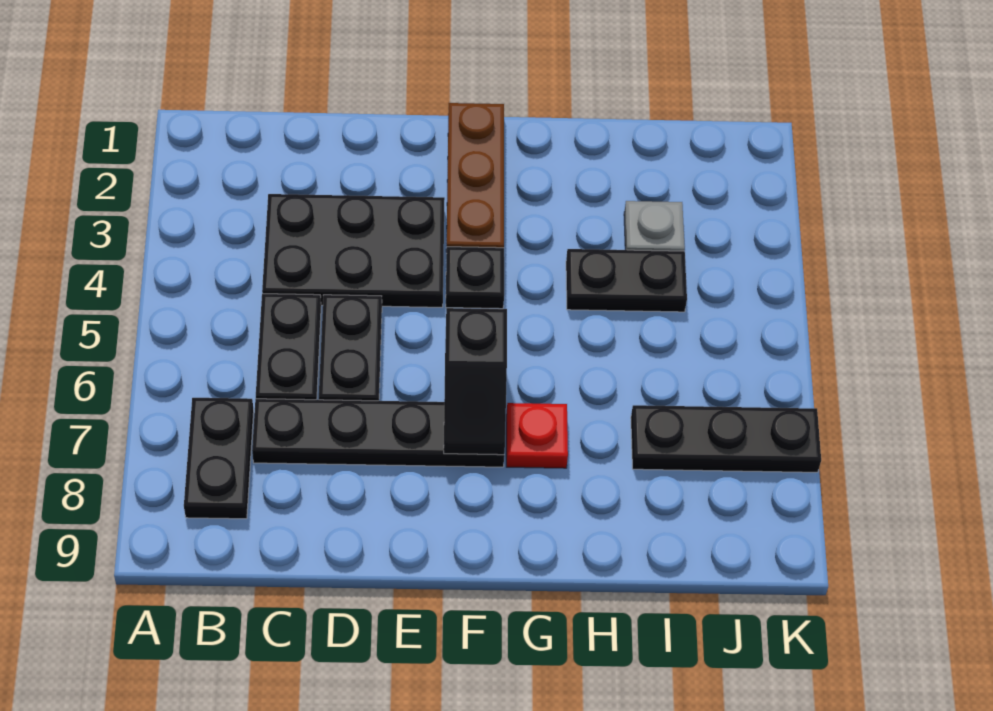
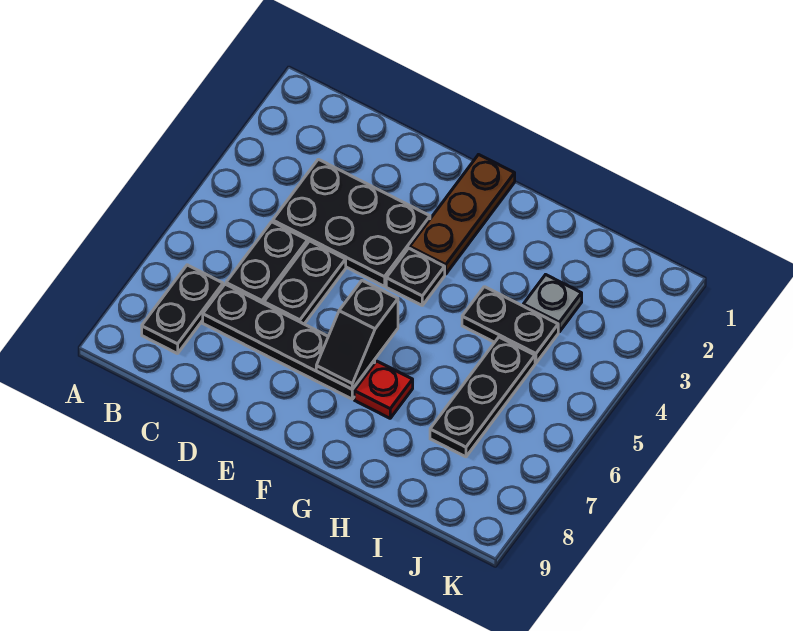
black 1x3 plate [631,405,821,472] -> black 1x3 plate turned to [430,337,535,457]

